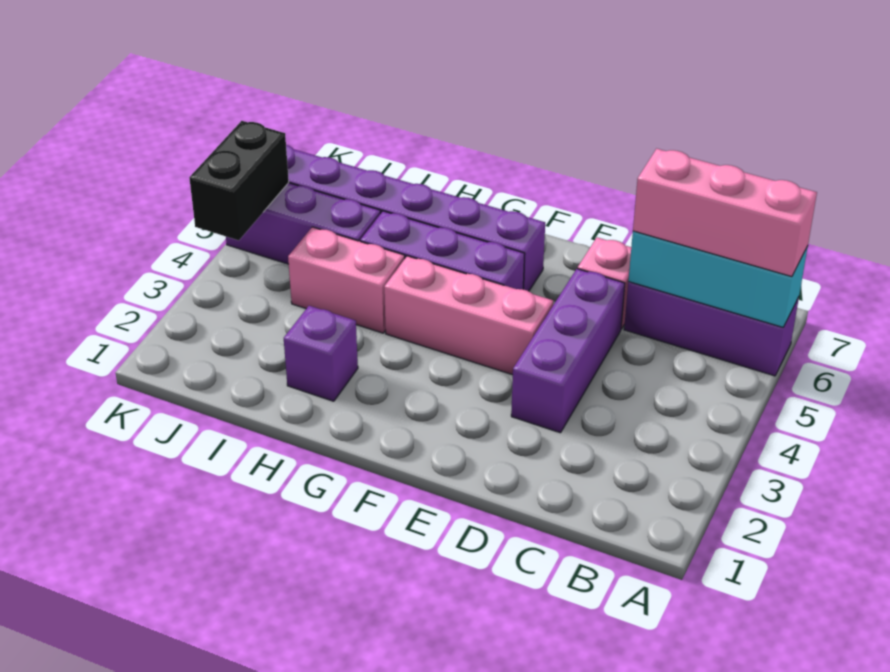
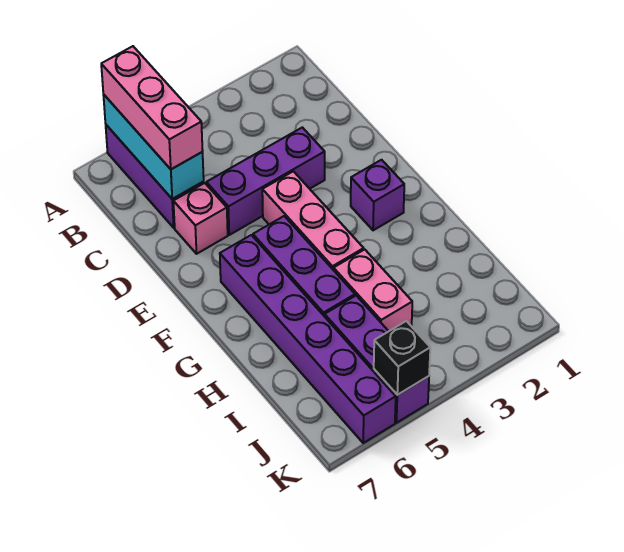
purple 1x1 brick [284,306,358,401] -> purple 1x1 brick moved to [351,160,404,230]
black 1x2 brick [189,121,289,240] -> black 1x1 brick [374,321,430,395]

